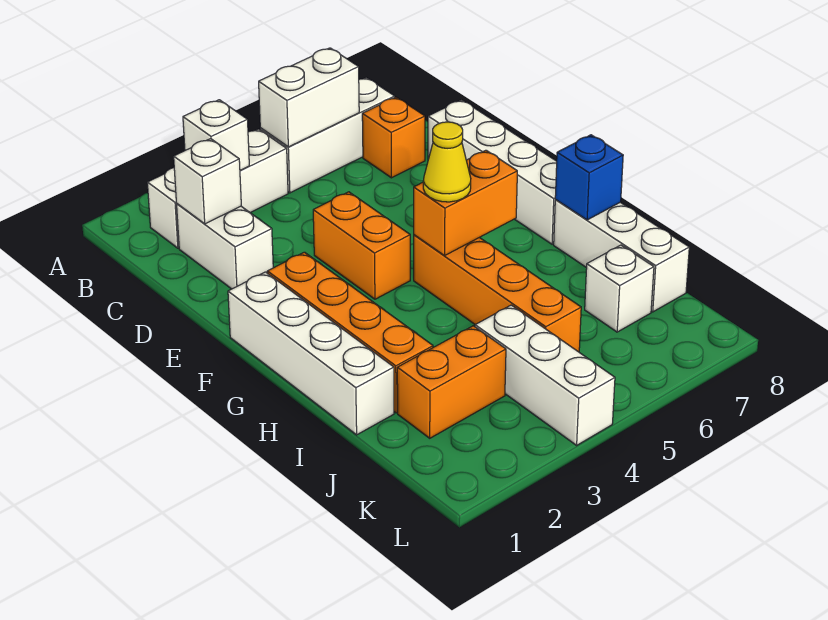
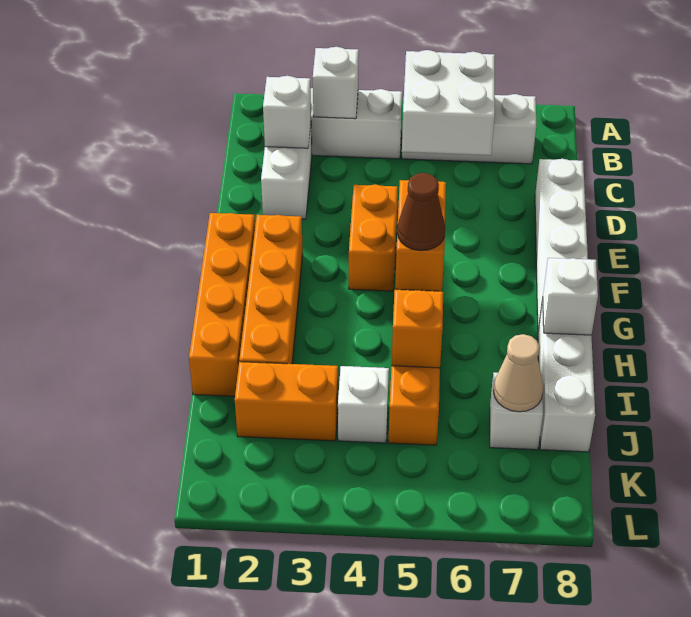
white 1x2 brick [259,48,359,147] -> white 2x2 brick [402,50,495,155]
orange 1x1 brick [362,97,425,178] -> orange 1x1 brick moved to [392,289,443,368]
white 1x4 brick [228,272,394,435] -> orange 1x4 brick [189,213,255,396]
orange 1x2 brick [414,150,517,256] -> orange 1x2 brick turned to [395,180,446,291]
yellow 1x1 cone [423,122,471,202] -> brown 1x1 cone [397,173,445,250]
blue 1x1 brick [555,135,623,220] -> white 1x1 brick [543,258,598,335]
white 1x3 brick [475,305,615,445] -> white 1x1 brick [338,366,389,443]
none -> tan 1x1 cone [494,334,543,412]

